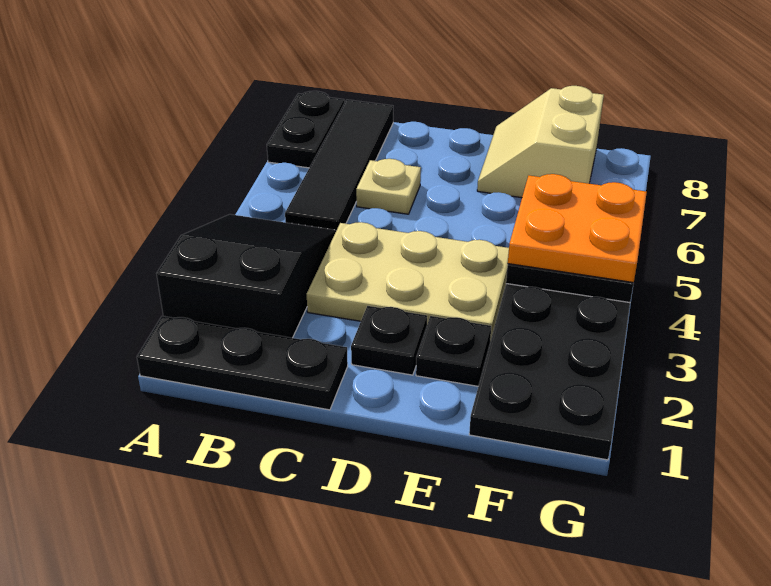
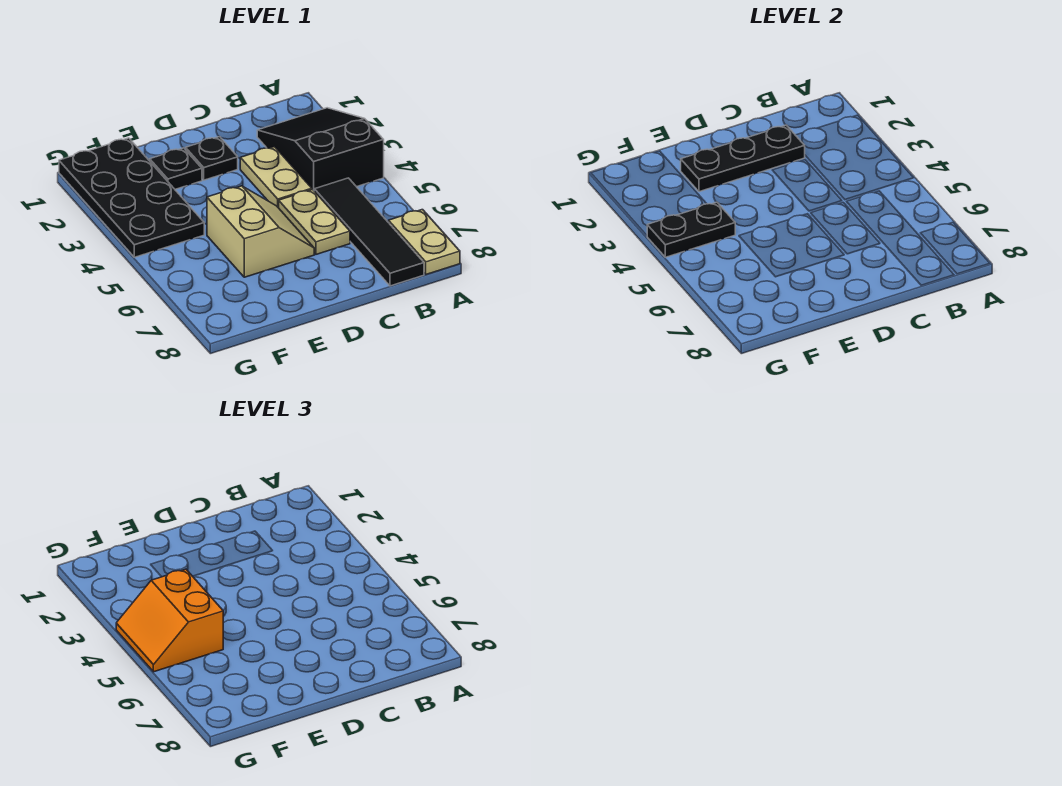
black 1x3 plate [137,316,348,410] -> black 1x3 plate moved to [681,125,805,192]
black 2x3 slope [157,214,337,338] -> black 2x3 slope turned to [257,108,384,190]
black 1x2 plate [267,91,344,168] -> tan 1x2 plate [389,210,460,274]
tan 2x3 plate [307,222,509,341] -> tan 1x2 plate [240,147,312,208]
tan 1x1 plate [356,159,421,214] -> tan 1x2 plate [279,189,350,254]
tan 2x2 slope [477,86,604,198] -> tan 2x2 slope moved to [207,186,314,277]
orange 2x2 plate [508,174,647,283] -> orange 2x2 slope [116,569,223,672]

